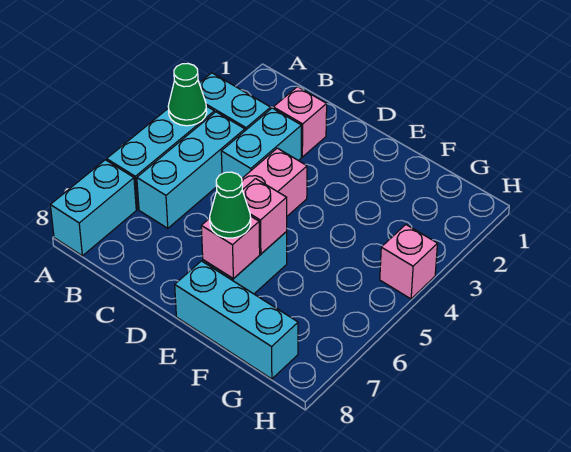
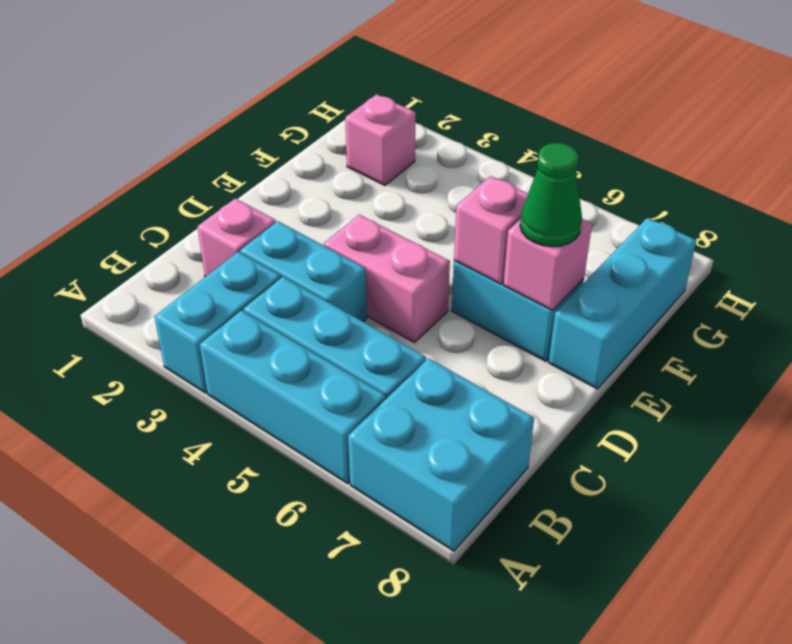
green 1x1 cone [168,64,207,126] -> none
cyan 1x2 brick [50,160,136,256] -> cyan 2x2 brick [348,358,534,551]
pink 1x1 brick [380,225,438,299] -> pink 1x1 brick moved to [345,94,416,185]

